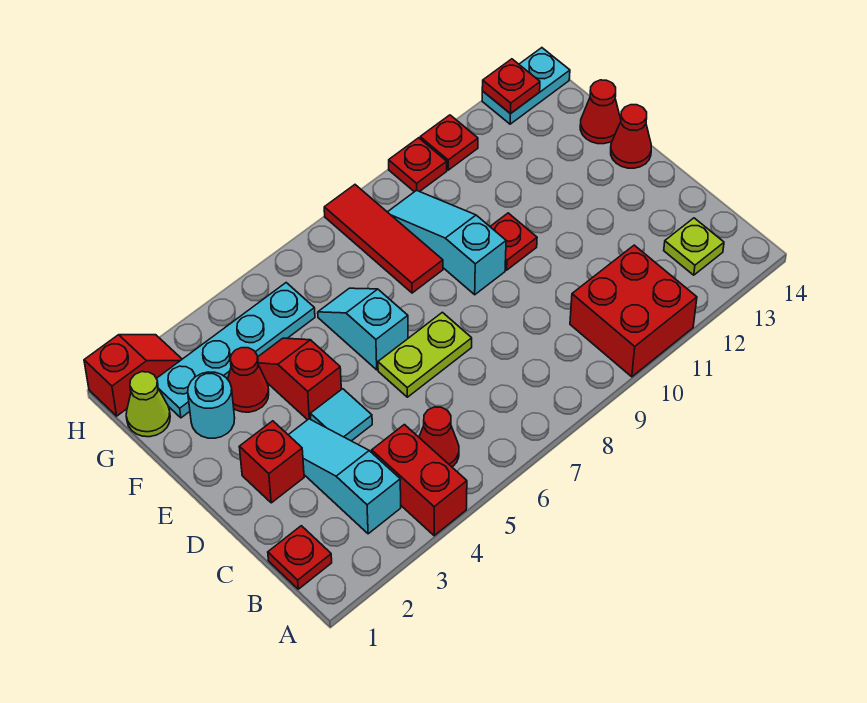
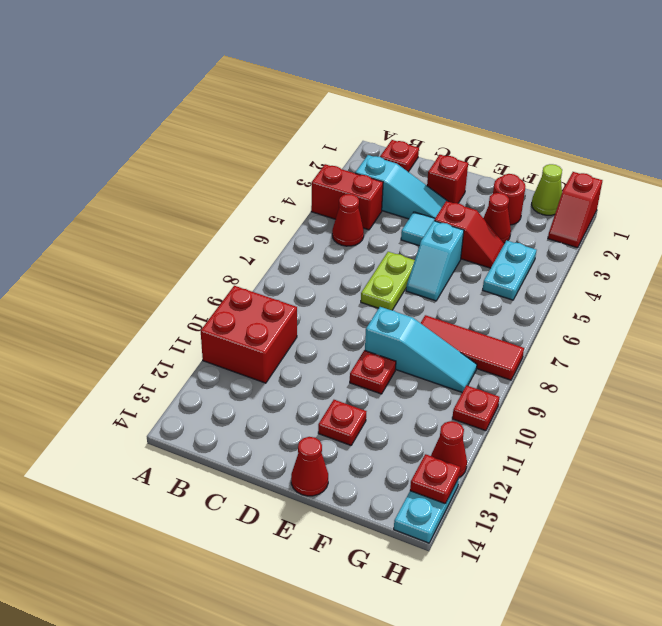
lime 1x1 plate [664,218,724,275] -> none
cyan 1x2 slope [318,288,408,370] -> cyan 1x2 slope turned to [406,221,464,301]
cyan 1x1 round brick [188,372,235,438] -> red 1x1 round brick [493,174,525,225]
red 1x1 cone [580,80,621,144] -> red 1x1 cone moved to [431,421,467,477]
cyan 1x4 plate [156,283,315,418] -> cyan 1x2 plate [483,240,536,300]
red 1x1 plate [420,115,478,170] -> red 1x1 plate moved to [318,400,366,445]

